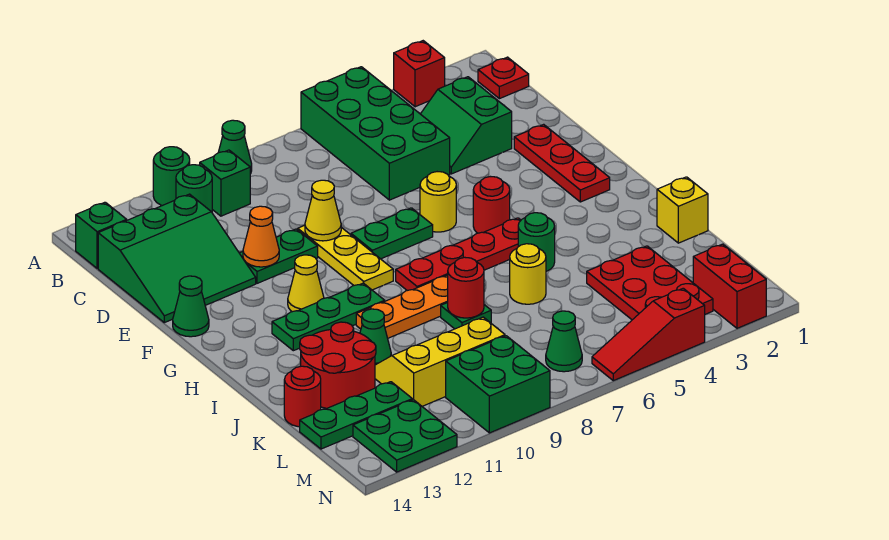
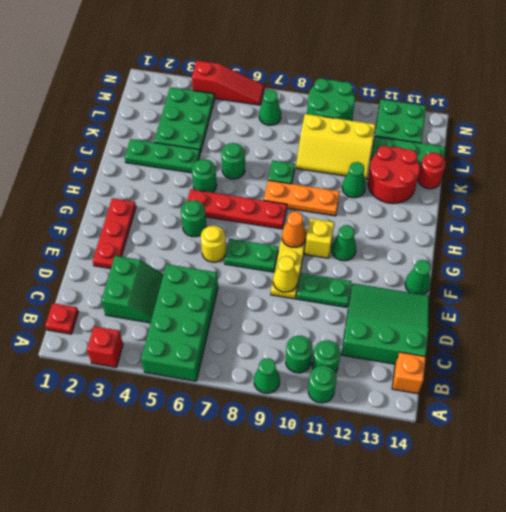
green 1x1 brick [200,150,250,216] -> green 1x1 round brick [286,336,313,373]
green 1x1 brick [76,202,127,268] -> orange 1x1 brick [392,352,426,394]
orange 1x1 cone [243,206,279,267] -> orange 1x1 cone moved to [282,211,306,247]
red 1x1 round brick [473,177,510,233] -> green 1x1 round brick [181,200,206,237]
yellow 1x1 cone [288,255,324,312] -> green 1x1 cone [332,225,356,261]
green 1x3 plate [272,283,385,351] -> green 1x3 plate moved to [125,139,200,173]
yellow 1x1 brick [657,177,708,243] -> yellow 1x1 brick moved to [305,218,334,258]
yellow 1x1 round brick [510,244,546,304] -> green 1x1 round brick [221,143,245,179]
red 1x1 round brick [448,257,484,318] -> none
red 2x3 plate [587,246,713,320] -> green 2x3 plate [154,87,215,153]
red 1x2 brick [693,244,766,328] -> none
green 2x2 brick [446,336,550,433] -> green 2x2 round brick [307,78,355,121]

